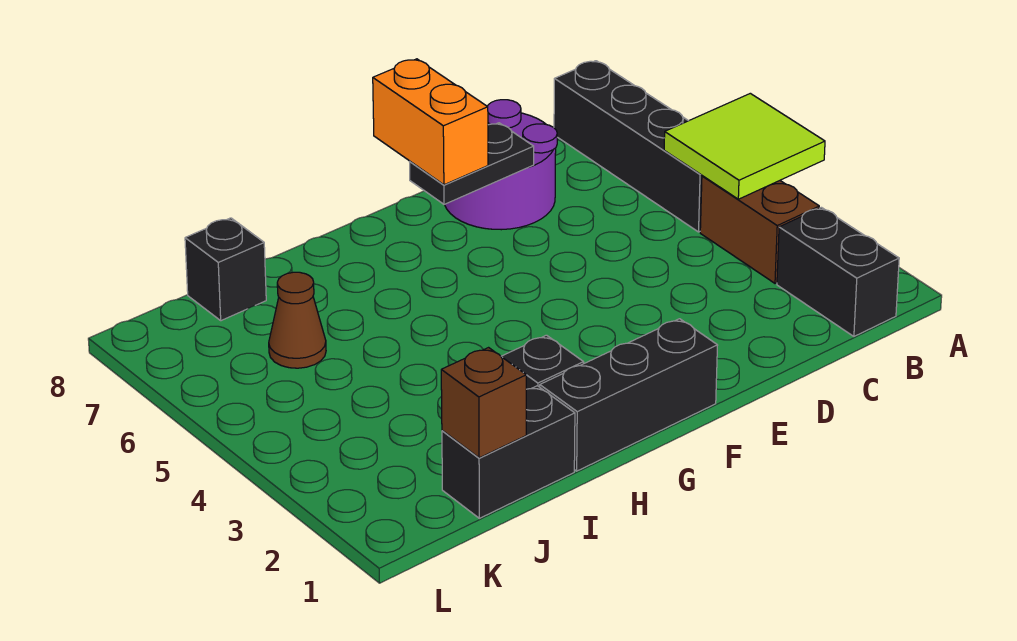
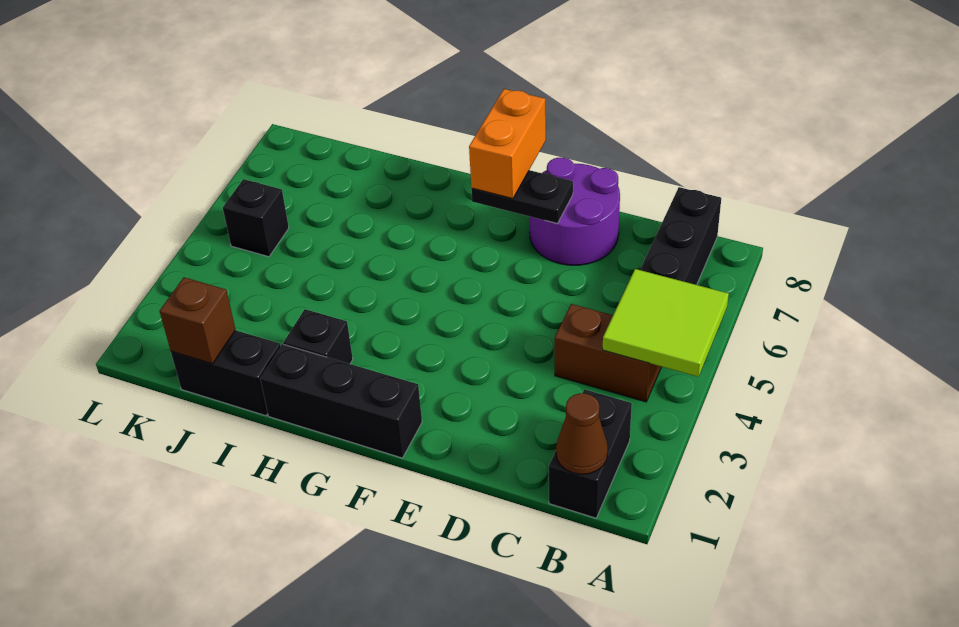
brown 1x2 brick [700,176,819,283] -> brown 1x2 brick turned to [555,304,661,402]
brown 1x1 cone [269,272,326,368] -> brown 1x1 cone moved to [556,393,608,474]
black 1x1 brick [185,218,266,321] -> black 1x1 brick moved to [223,179,289,257]

